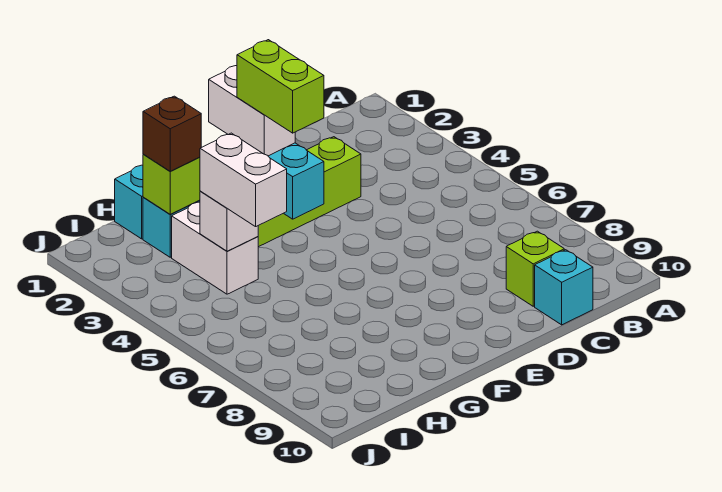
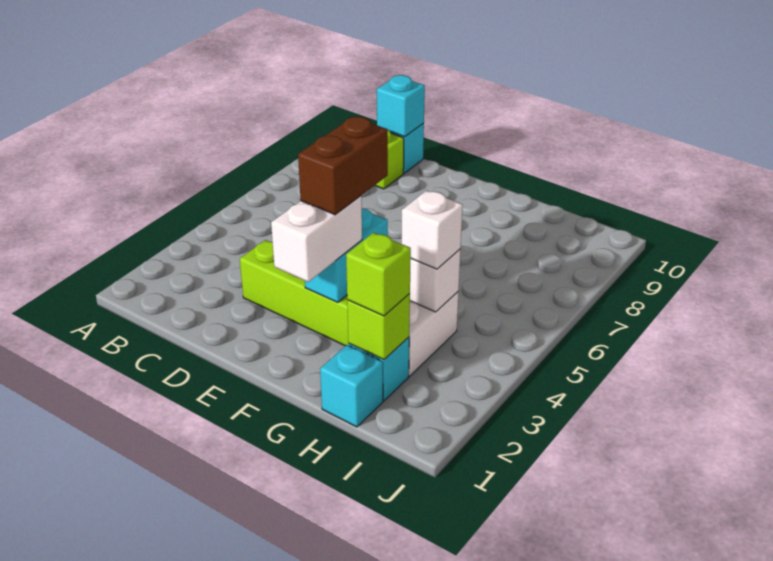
none -> cyan 1x1 brick [377,75,425,137]
lime 1x2 brick [237,40,324,133] -> brown 1x2 brick [298,117,388,215]
brown 1x1 brick [143,96,201,171] -> lime 1x1 brick [346,233,411,316]
white 1x2 brick [200,133,287,227] -> white 1x1 brick [402,191,463,269]

